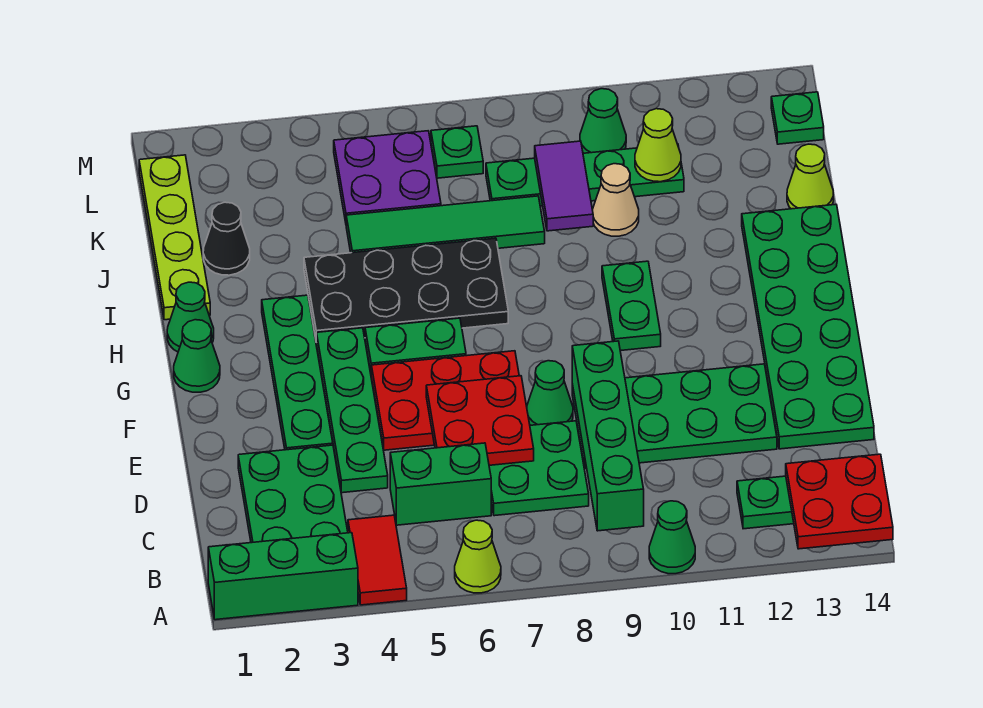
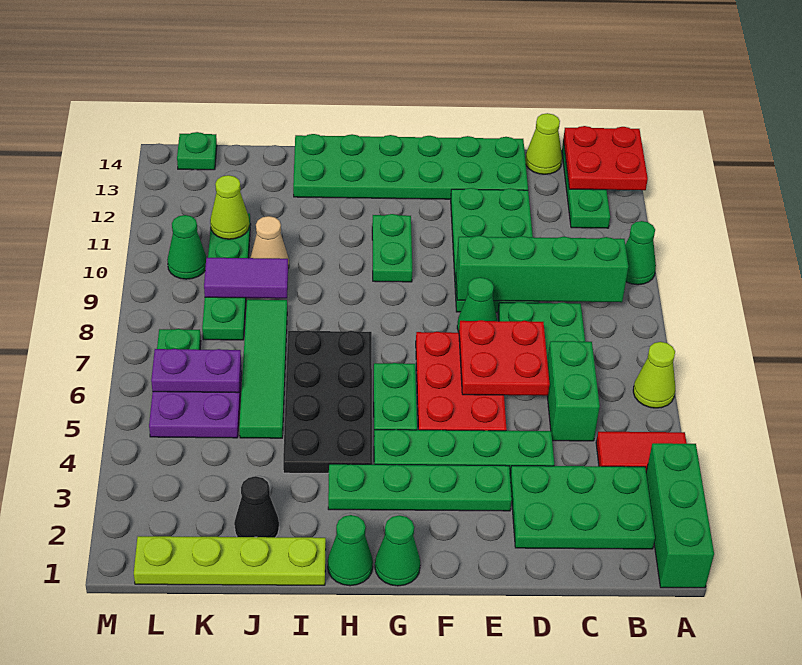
green 1x2 plate [602,261,661,351] -> green 1x2 plate turned to [372,214,412,282]
lime 1x1 cone [787,144,833,209] -> lime 1x1 cone moved to [525,113,562,174]
none -> purple 1x2 plate [151,349,241,393]

